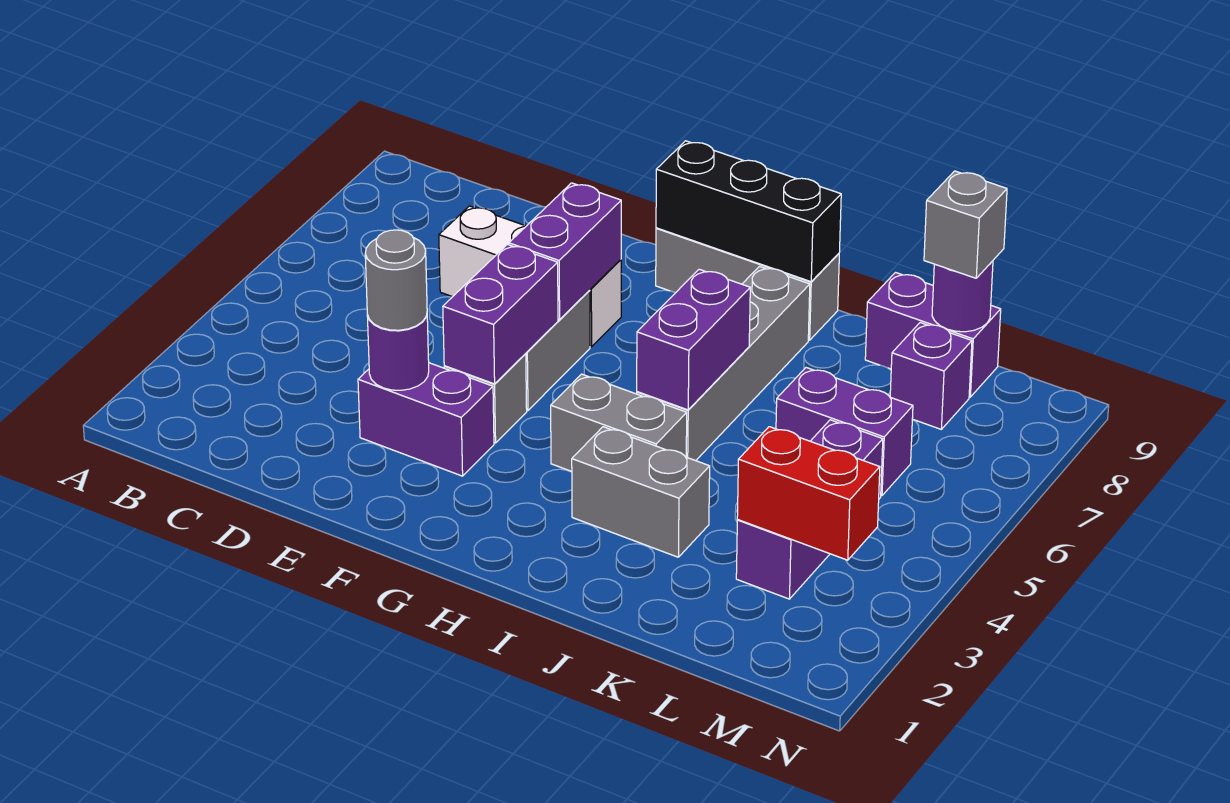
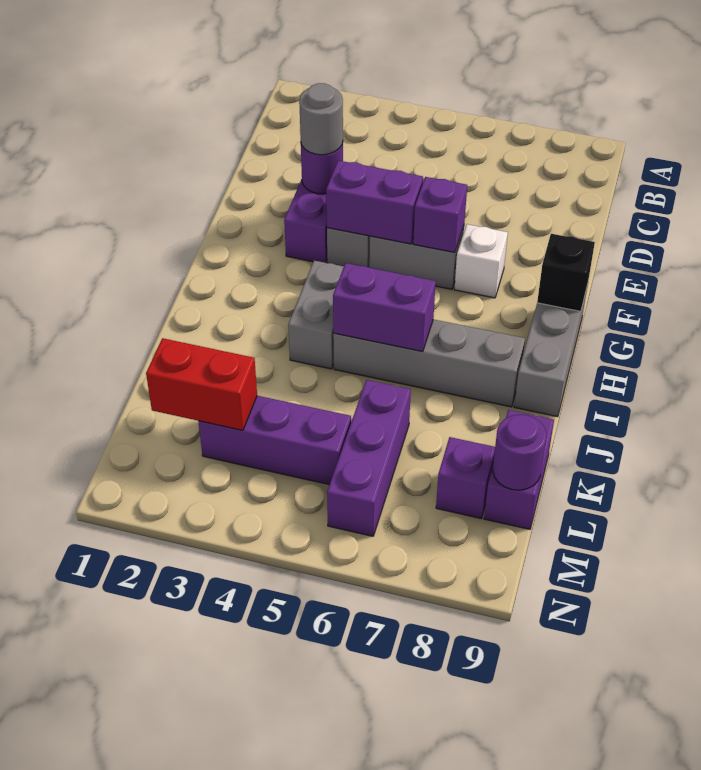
white 1x3 brick [439,206,621,347] -> white 1x1 brick [454,224,508,298]
purple 1x2 brick [509,183,621,320] -> purple 1x1 brick [413,177,467,253]
black 1x3 brick [656,141,841,282] -> black 1x1 brick [537,234,595,311]
grey 1x2 brick [572,427,710,557] -> none
purple 1x2 brick [776,368,913,496] -> purple 1x3 brick [327,380,411,536]
red 1x2 brick [737,427,880,560] -> red 1x2 brick turned to [146,338,257,430]
grey 1x1 brick [924,171,1007,278] -> none

